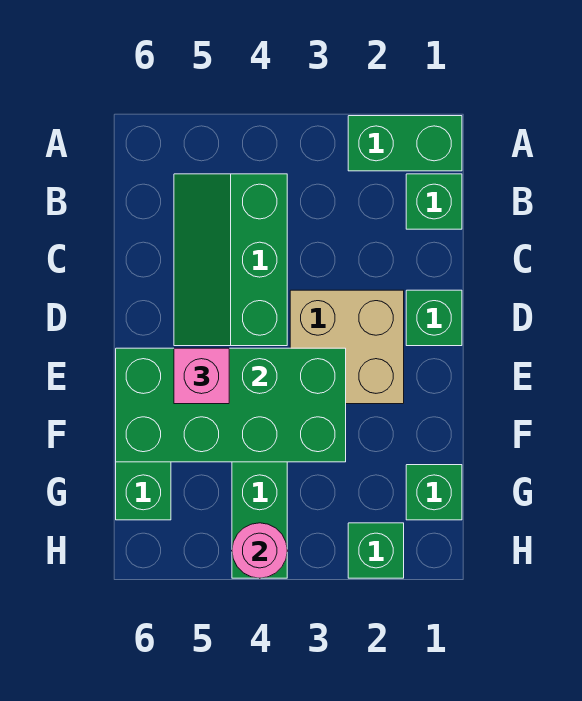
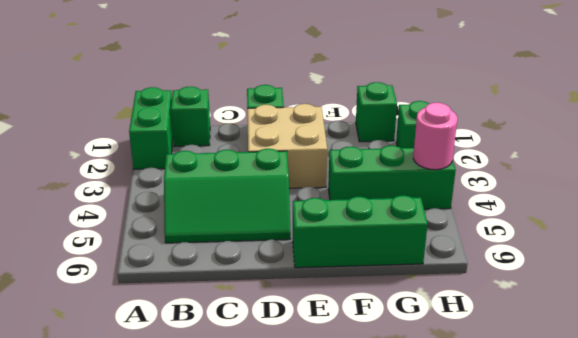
green 2x4 brick [116,348,346,462] -> none
pink 1x1 brick [174,348,229,404] -> none

